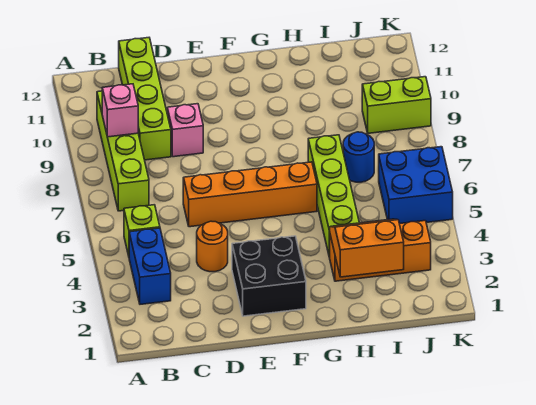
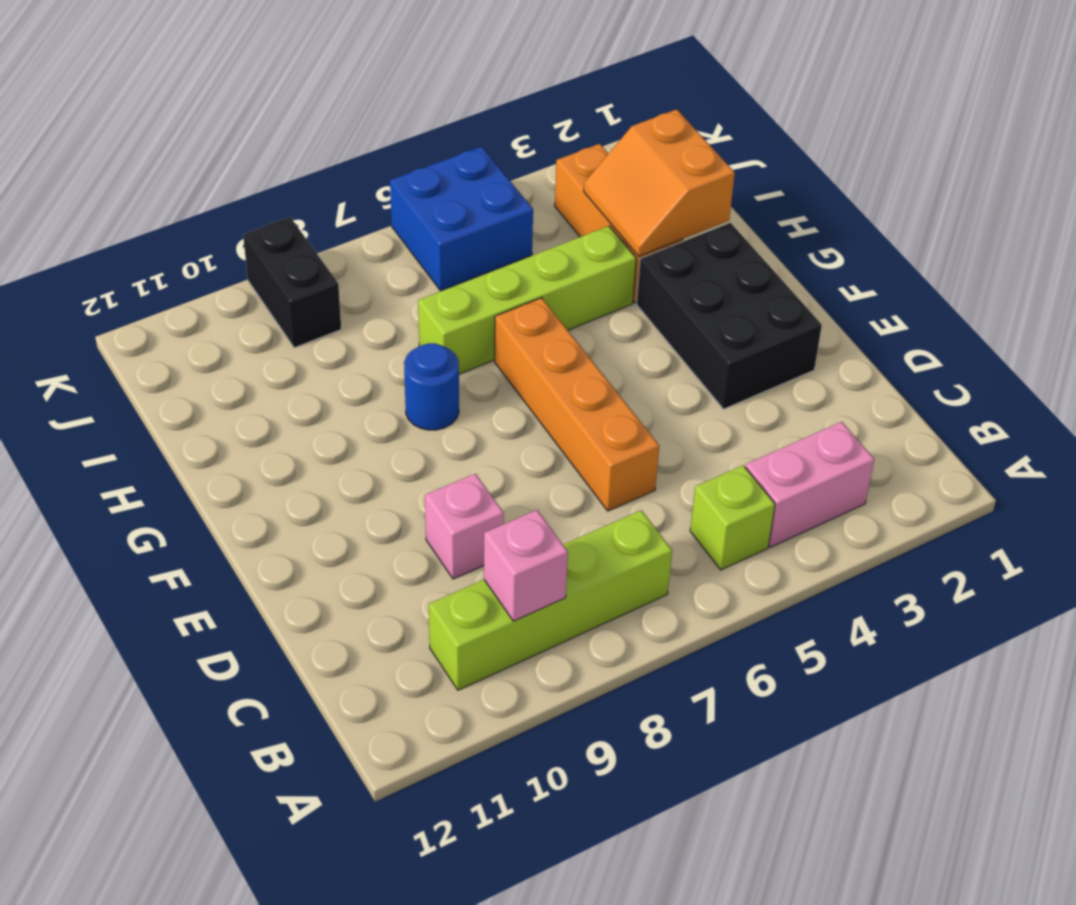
blue 1x2 brick [129,228,171,304] -> pink 1x2 brick [745,422,874,547]
lime 1x4 brick [119,38,171,160] -> none
orange 1x1 round brick [197,221,228,272] -> none
black 2x2 brick [232,236,306,316] -> black 2x3 brick [636,223,822,409]
blue 1x1 round brick [343,132,374,182] -> blue 1x1 round brick moved to [404,343,459,430]
lime 1x2 brick [362,77,431,133] -> black 1x2 brick [243,217,341,348]

